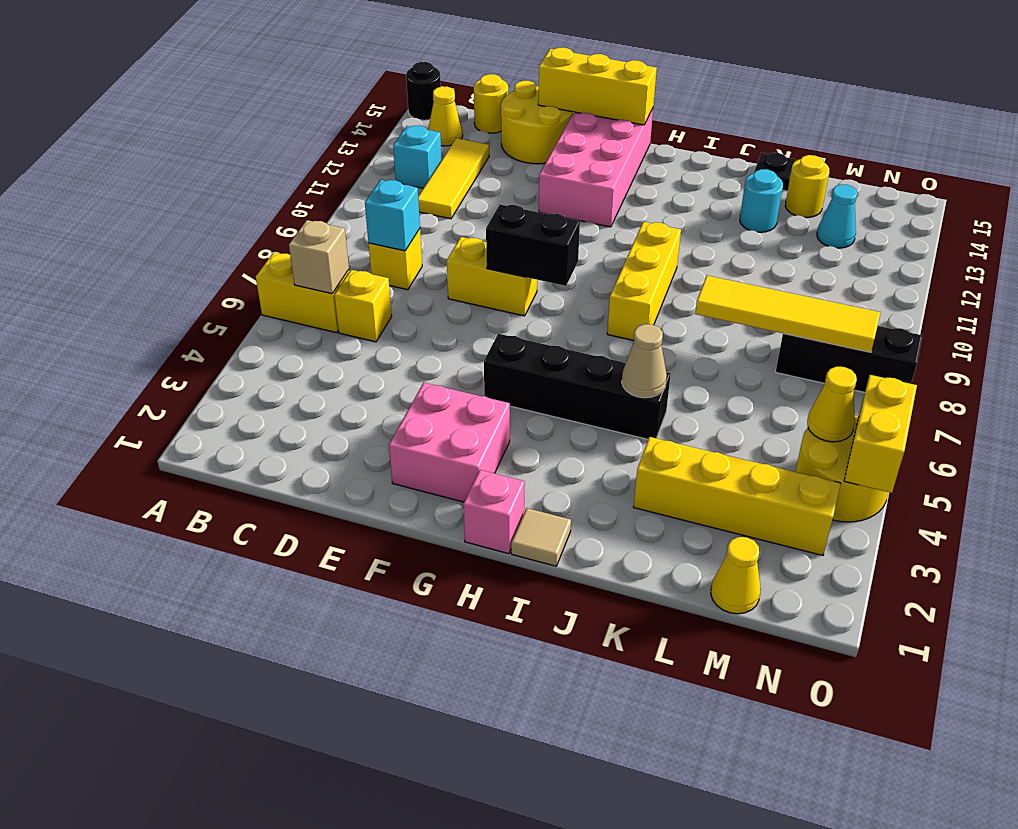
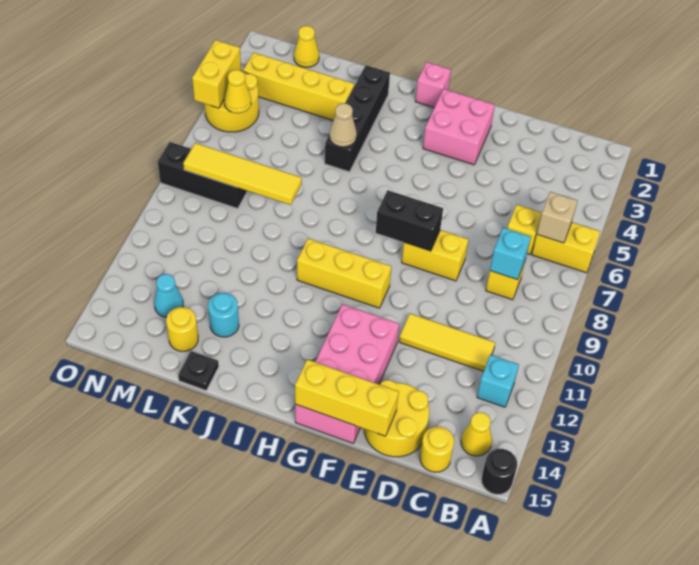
yellow 1x3 tile [418,138,489,219] -> yellow 1x3 tile turned to [399,314,495,371]
black 1x4 brick [484,334,671,439] -> black 1x4 brick turned to [325,65,390,172]
tan 1x1 tile [511,508,571,566] -> none
yellow 1x3 brick [607,222,681,340] -> yellow 1x3 brick turned to [297,238,391,308]

